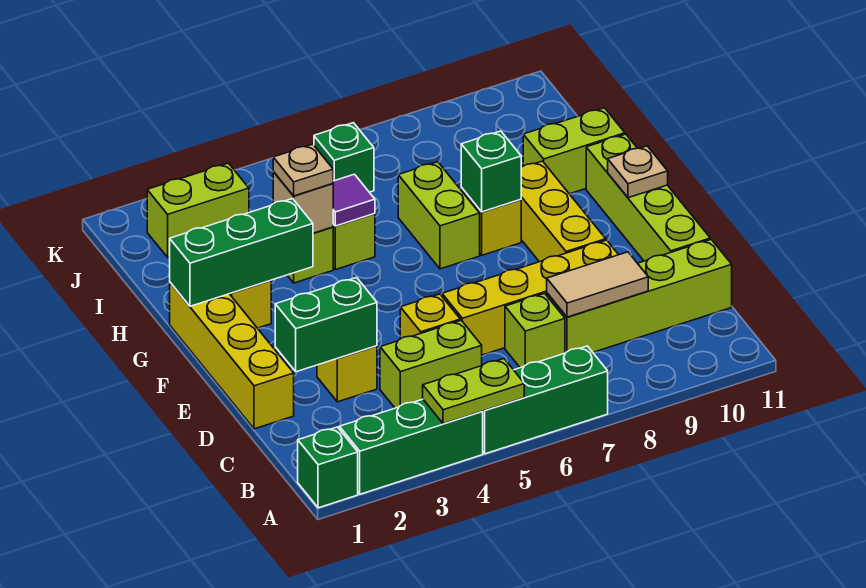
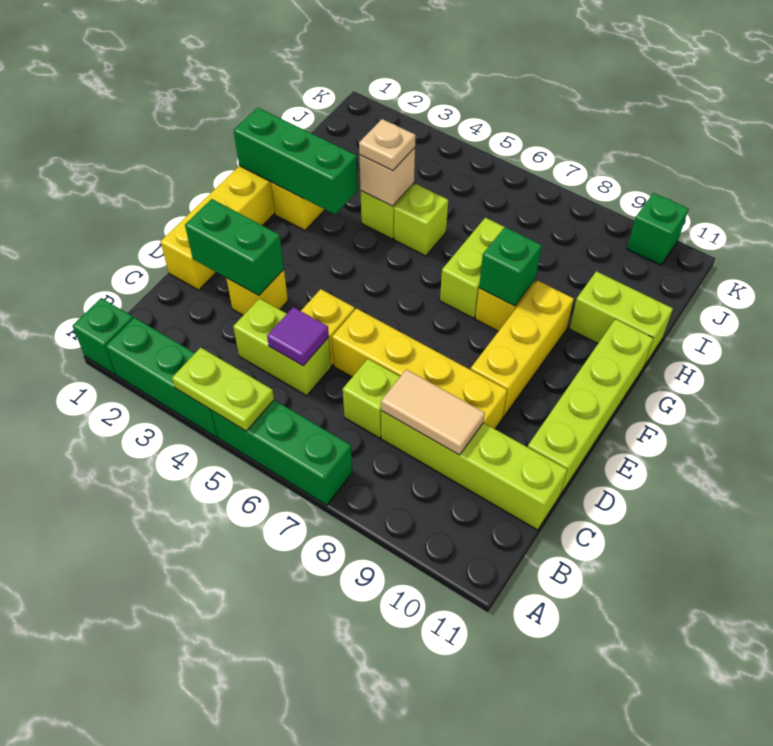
tan 1x1 plate [608,146,668,198] -> none
purple 1x1 tile [333,174,375,226] -> purple 1x1 tile moved to [267,307,329,366]
lime 1x2 brick [147,163,249,257] -> none
green 1x1 brick [314,123,374,192] -> green 1x1 brick moved to [627,193,689,265]

